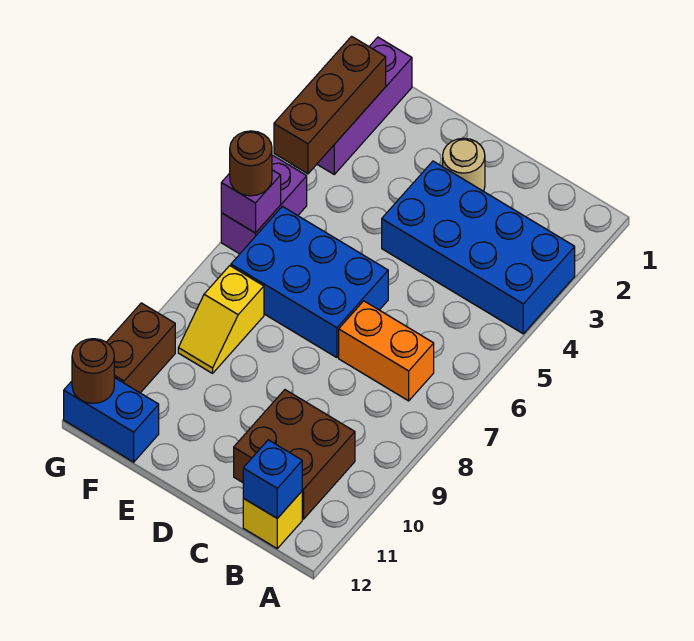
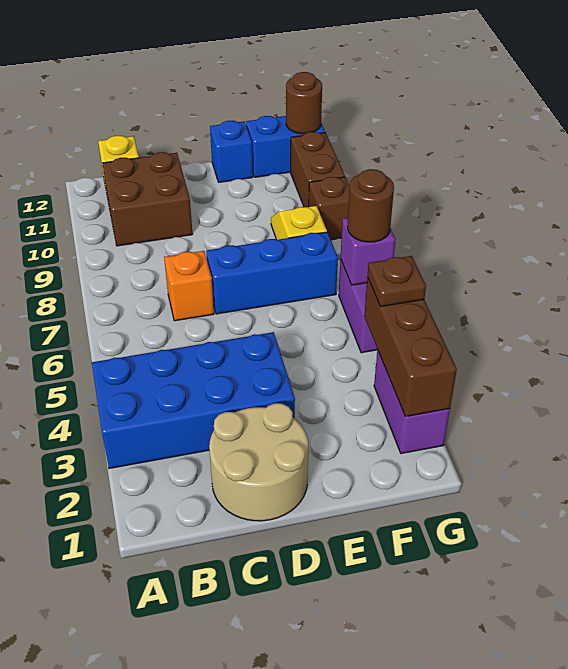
orange 1x2 brick [339,301,434,401] -> orange 1x1 brick [164,251,214,321]
blue 1x1 brick [243,440,302,518] -> blue 1x1 brick moved to [210,121,253,182]
tan 1x1 round brick [443,138,485,191] -> tan 2x2 round brick [209,403,308,521]
blue 2x3 brick [231,206,388,358] -> blue 1x3 brick [206,232,338,314]
purple 1x3 brick [317,37,412,174] -> purple 1x2 brick [374,350,450,454]
none -> brown 1x1 plate [367,256,426,307]
none -> brown 1x1 brick [309,177,350,240]

